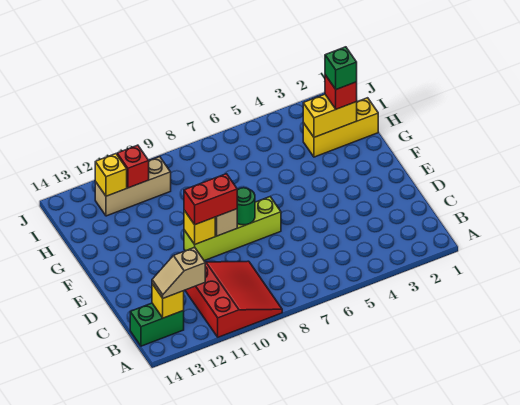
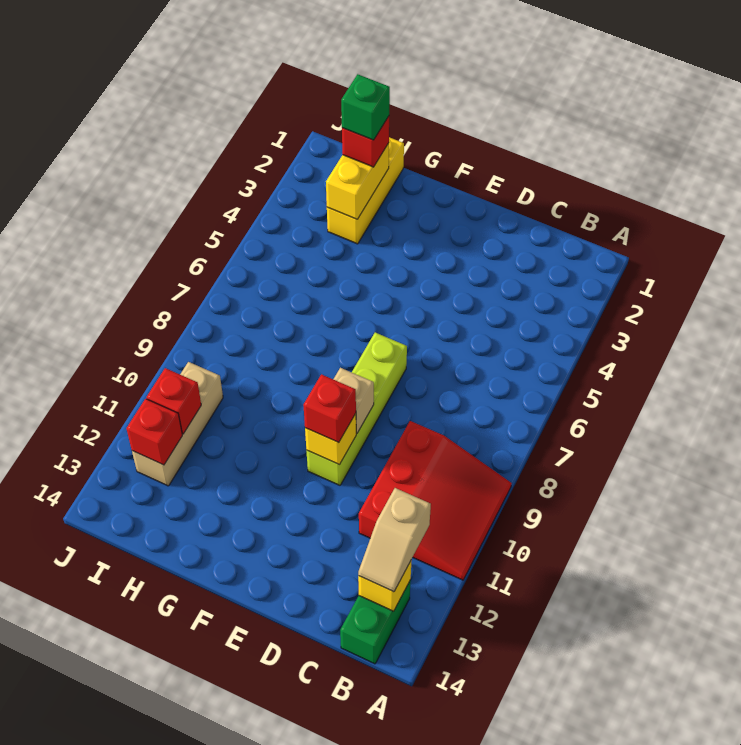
red 3x3 slope [185,261,282,337] -> red 3x3 slope turned to [359,421,512,580]
green 1x1 round brick [237,188,255,225] -> none
red 1x2 brick [184,174,237,225] -> red 1x1 brick [303,374,356,443]
yellow 1x1 brick [95,154,127,196] -> red 1x1 brick [126,399,182,465]

